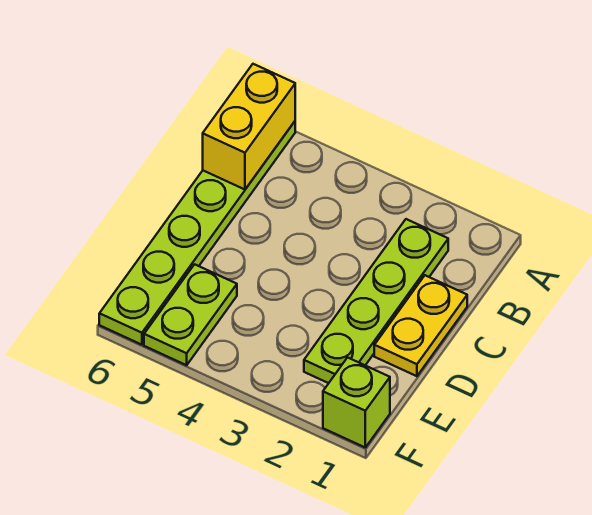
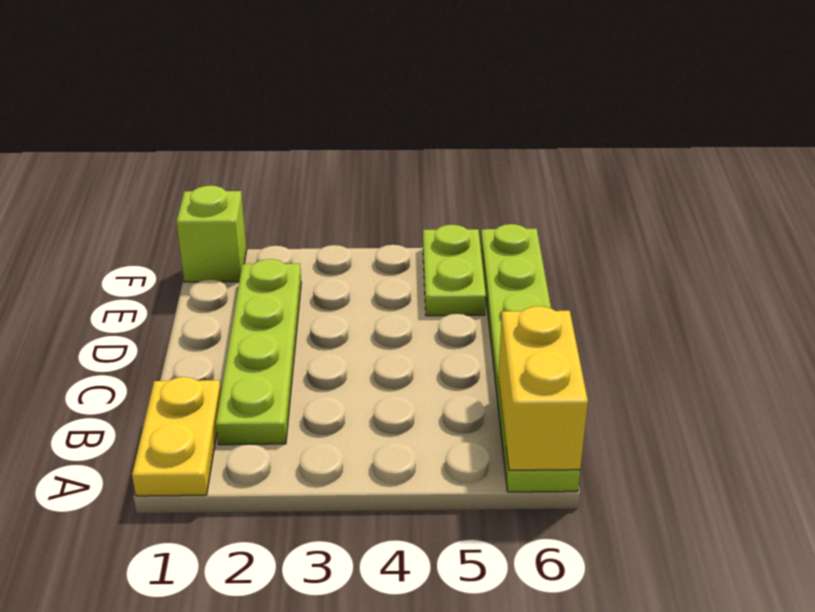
yellow 1x2 plate [374,275,467,376] -> yellow 1x2 plate moved to [132,377,221,496]

